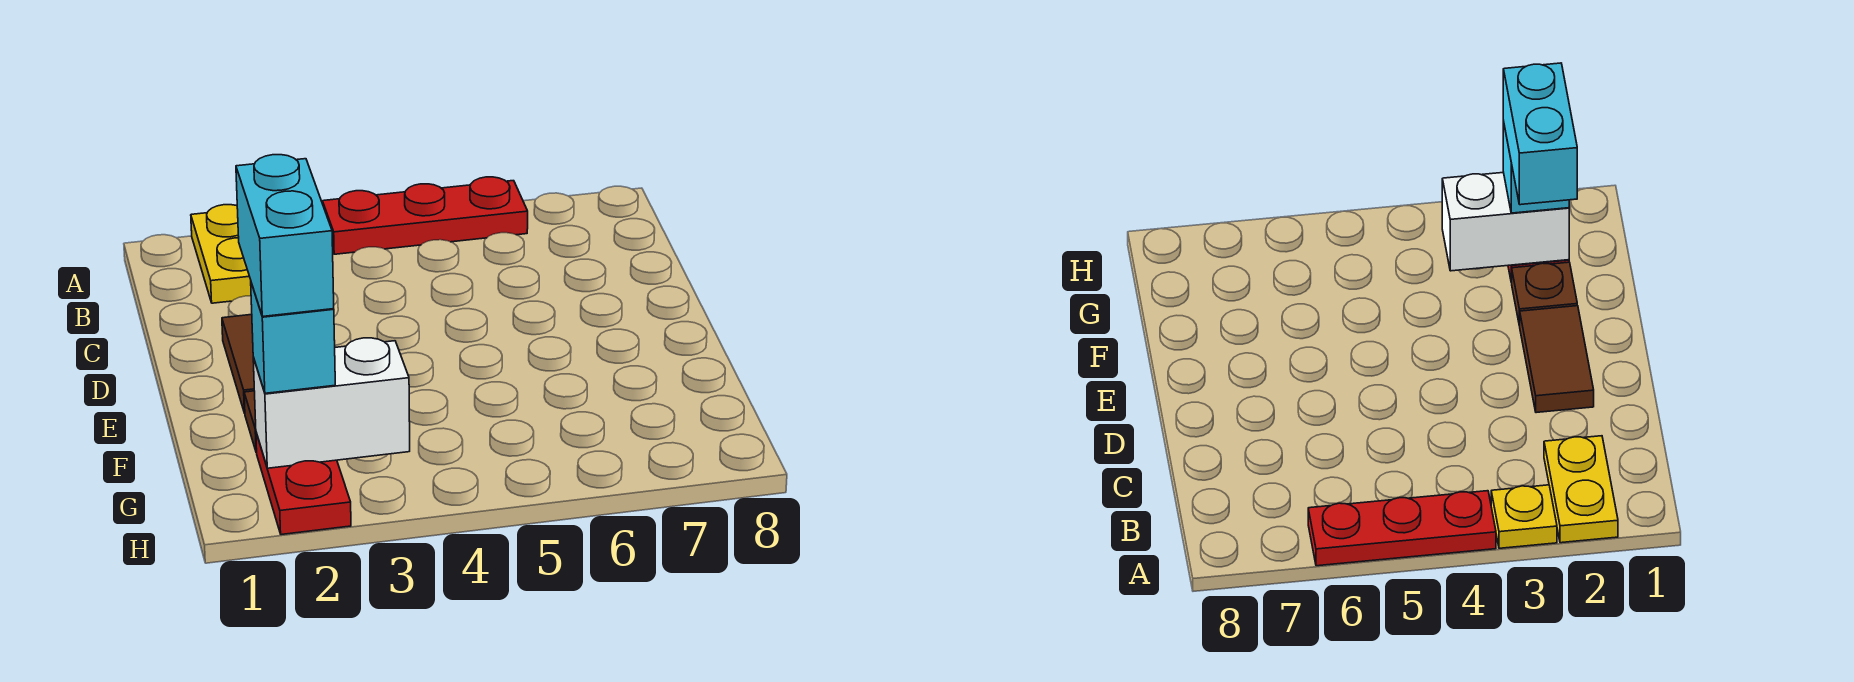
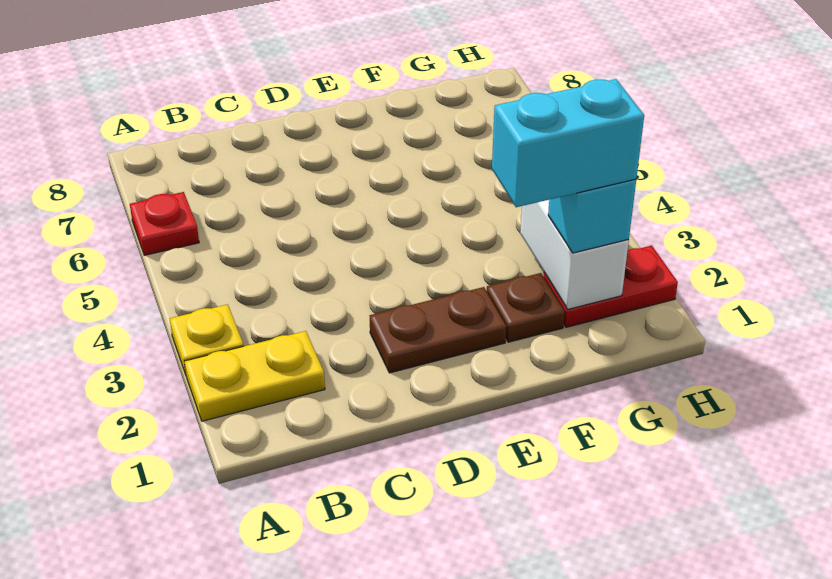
red 1x3 plate [322,177,528,254] -> red 1x1 plate [130,192,199,255]
brown 1x2 tile [222,314,254,413] -> brown 1x2 plate [370,287,506,373]

